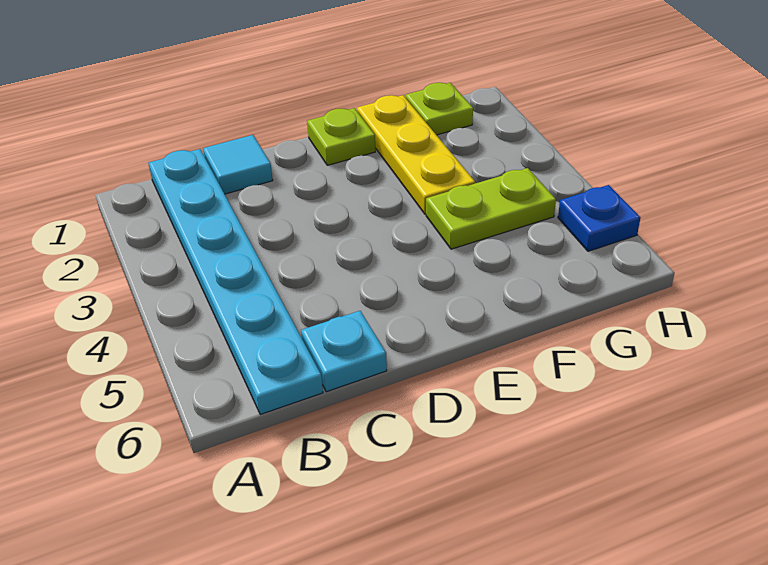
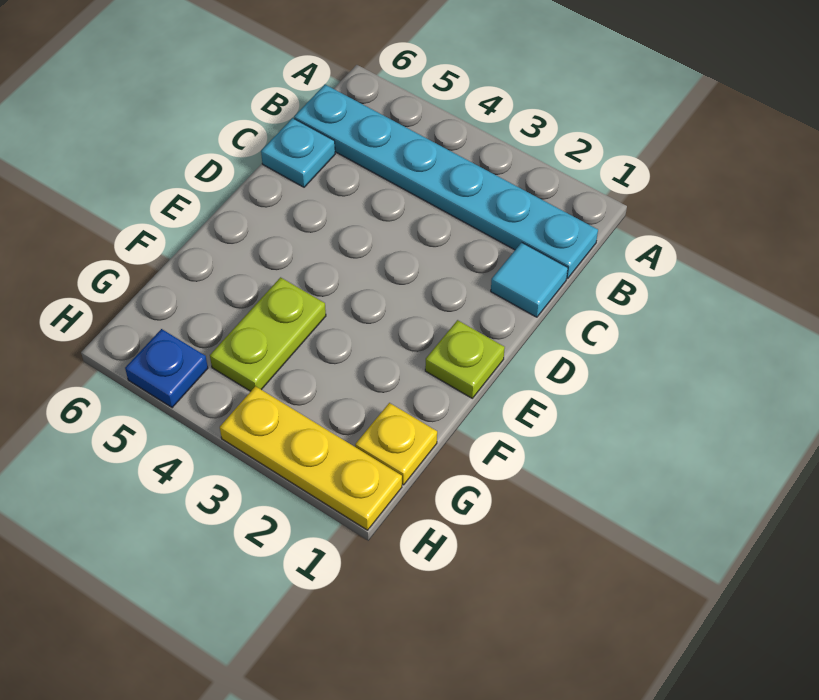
yellow 1x3 plate [357,95,475,214] -> yellow 1x3 plate moved to [220,386,402,530]
lime 1x1 plate [405,83,473,135] -> yellow 1x1 plate [355,403,437,485]

